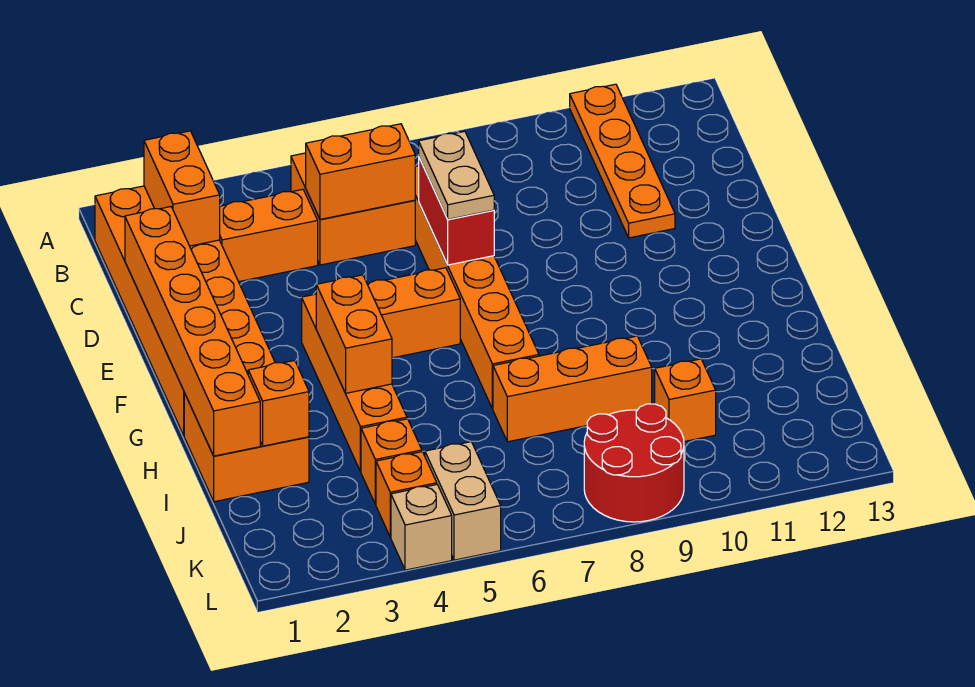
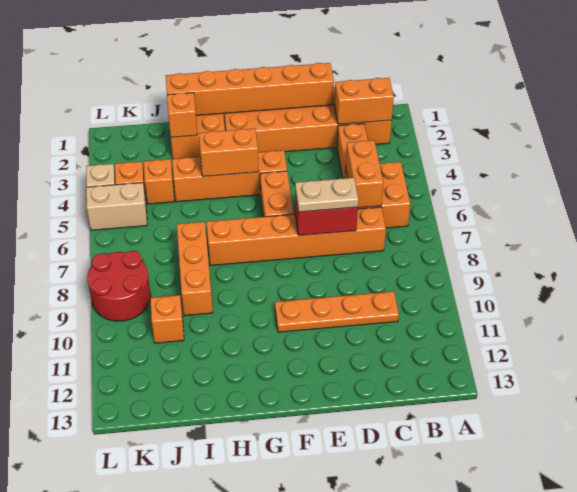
orange 1x4 plate [570,84,675,238] -> orange 1x4 plate moved to [275,291,399,332]

